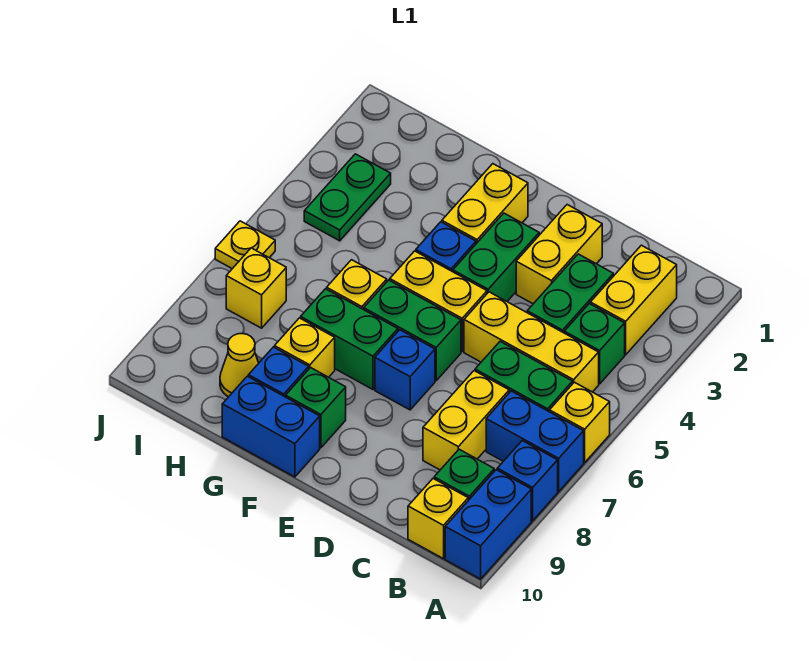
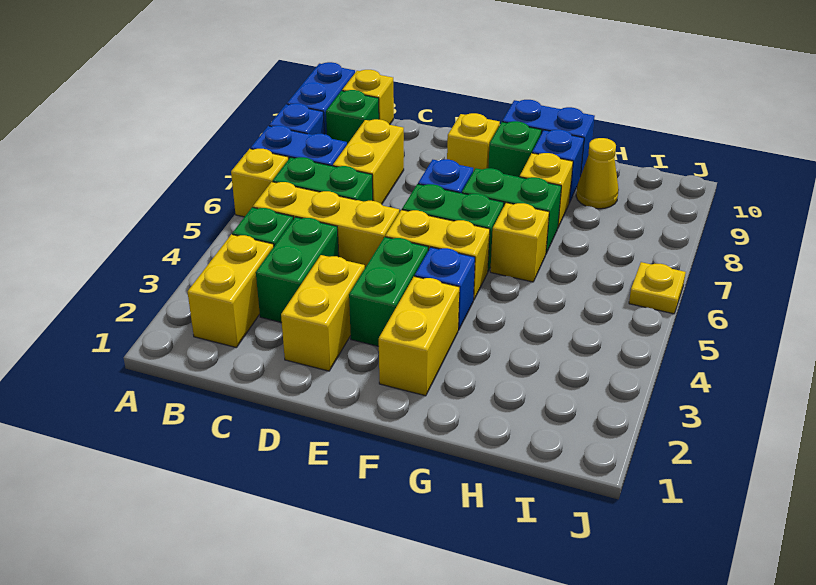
green 1x2 plate [304,154,391,241] -> none
yellow 1x1 brick [226,248,286,328] -> yellow 1x1 brick moved to [447,113,500,171]

